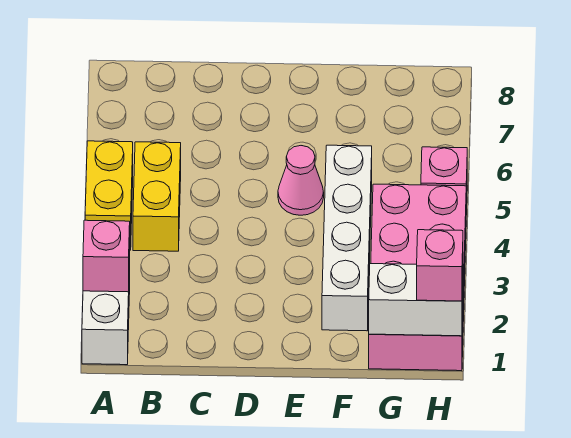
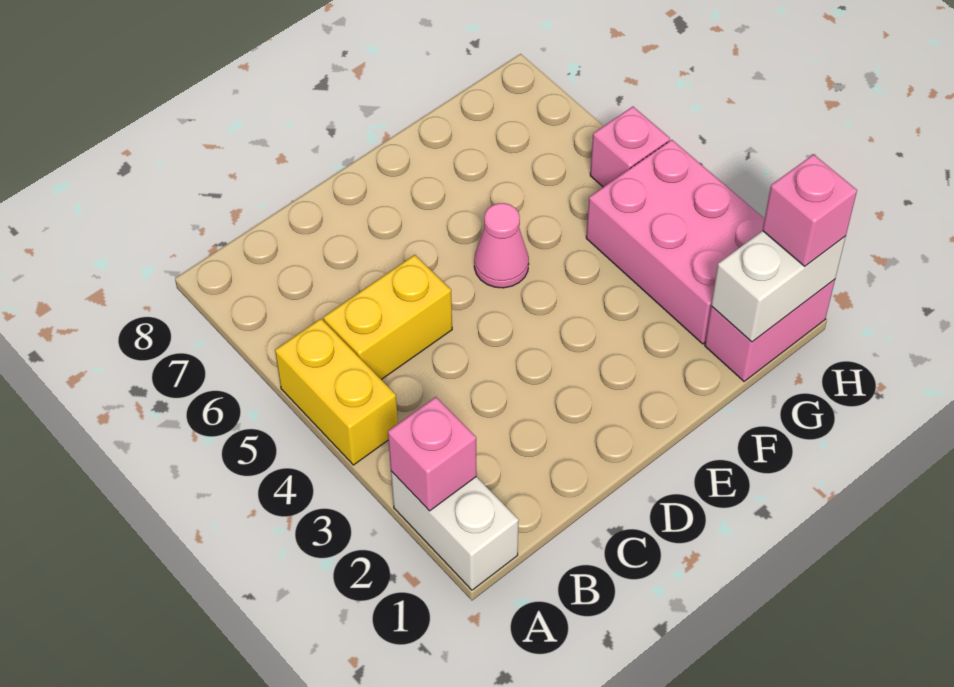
yellow 1x2 brick [133,142,181,251] -> yellow 1x2 brick turned to [323,255,452,380]
white 1x4 brick [322,145,372,331] -> none

